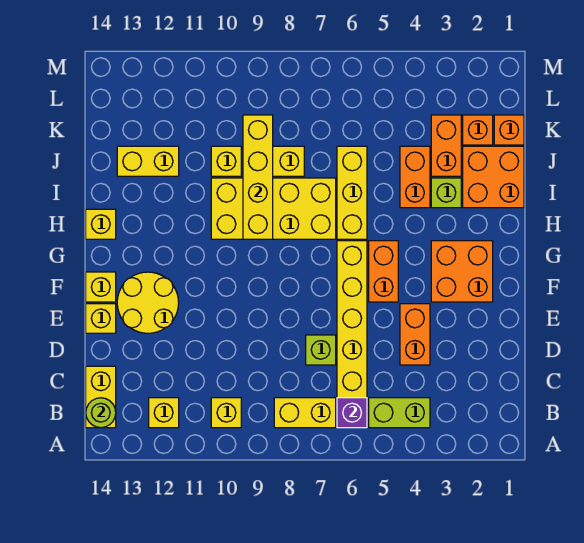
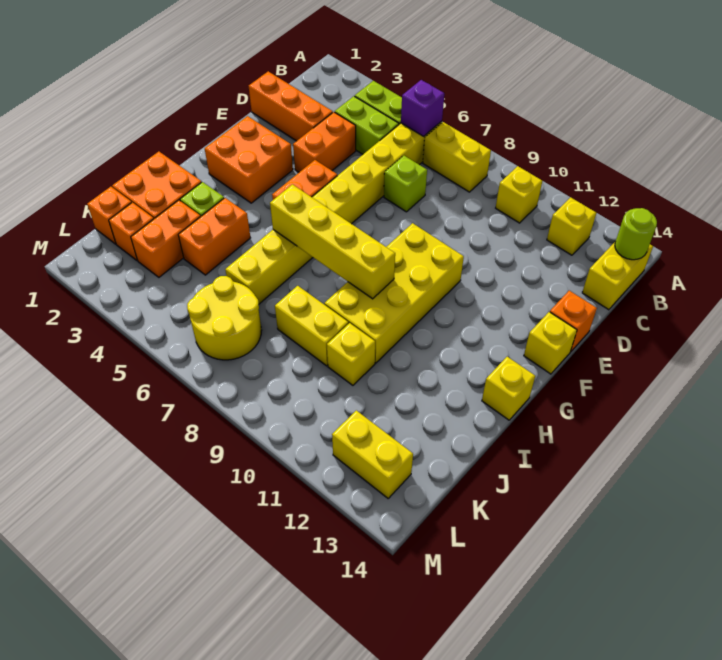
none -> lime 1x2 brick [335,96,399,154]
none -> orange 1x3 brick [249,71,333,141]
yellow 2x2 round brick [117,272,179,333] -> yellow 2x2 round brick moved to [187,276,262,360]
yellow 1x1 brick [86,304,116,333] -> orange 1x1 brick [550,291,597,352]
yellow 2x4 brick [211,178,336,239] -> yellow 2x4 brick turned to [324,223,464,363]
yellow 1x4 brick [243,115,273,239] -> yellow 1x4 brick turned to [270,185,395,299]
yellow 1x2 brick [117,146,179,176] -> yellow 1x2 brick moved to [332,410,413,498]

